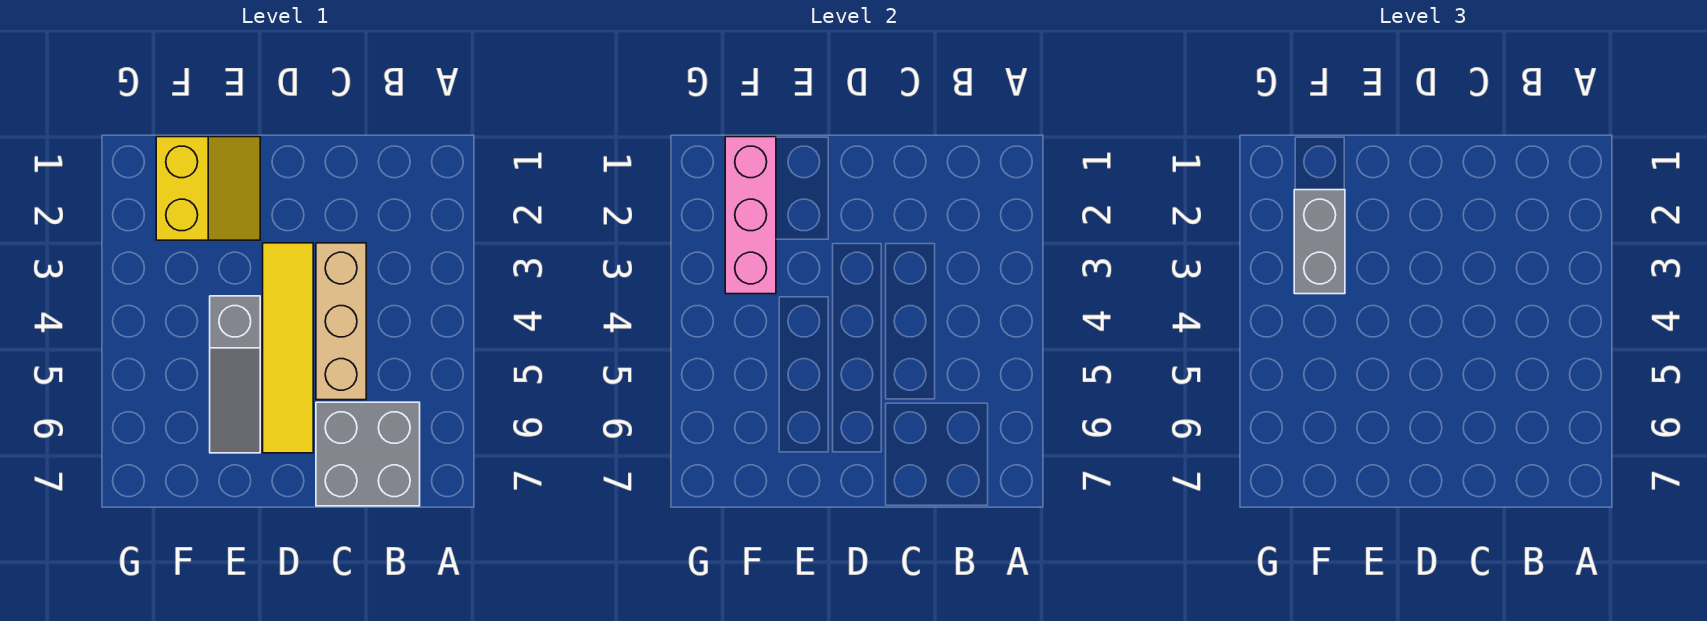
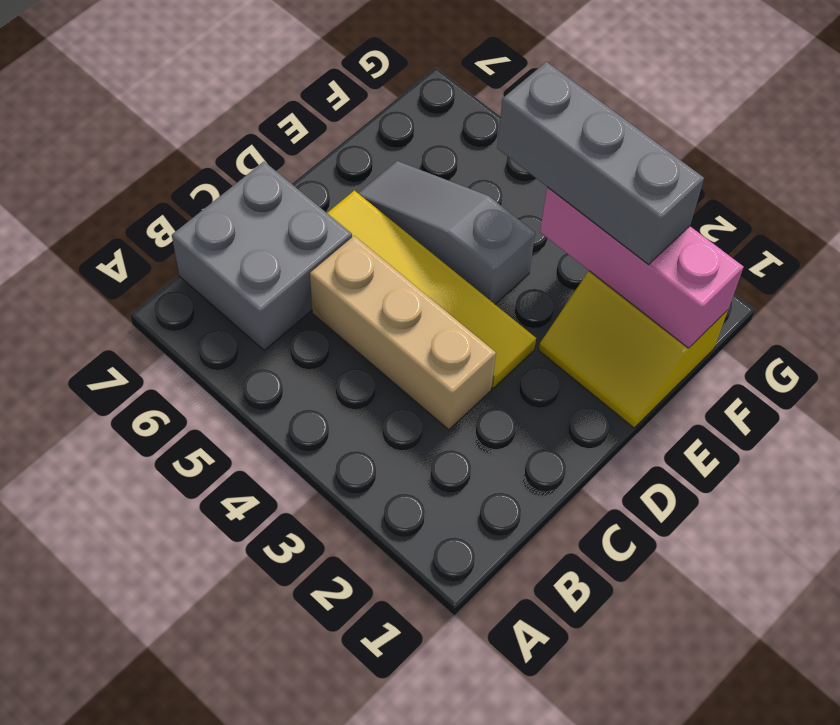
grey 1x2 brick [1294,190,1345,294] -> grey 1x3 brick [497,62,704,265]

